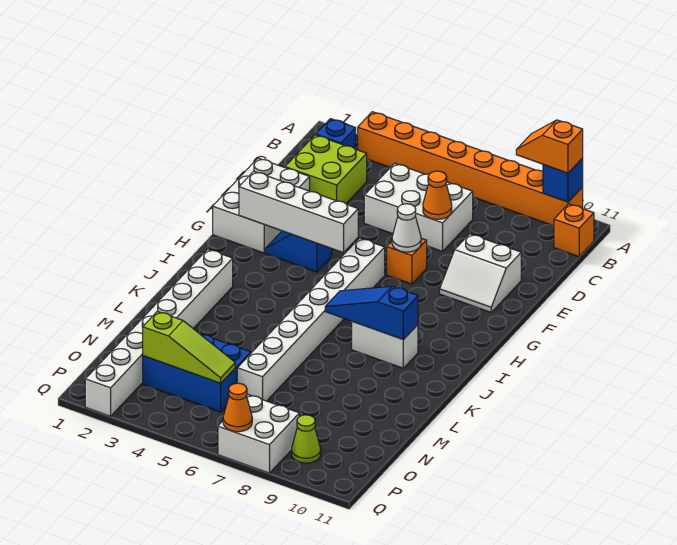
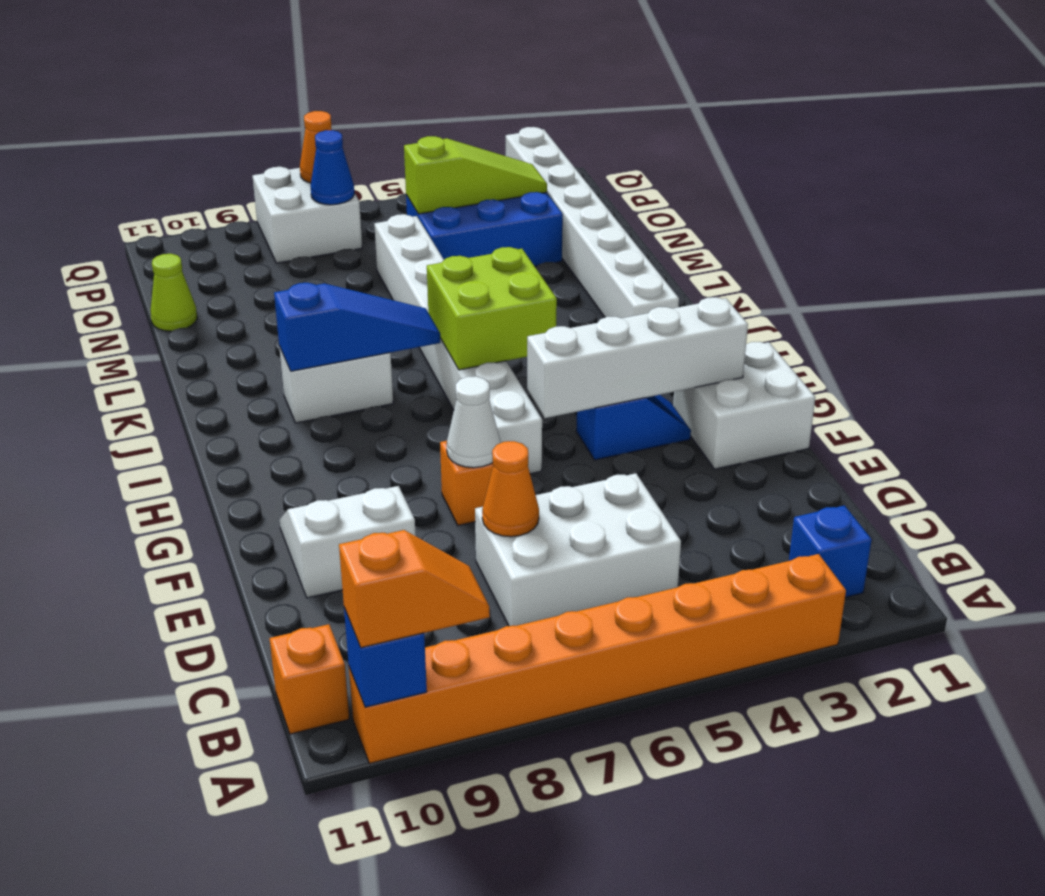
lime 2x2 brick [285,135,367,203] -> lime 2x2 brick moved to [427,247,557,370]
white 2x3 brick [213,158,310,253] -> white 2x2 brick [673,342,815,469]
lime 1x3 slope [143,311,235,383] -> lime 1x3 slope turned to [404,136,547,214]
none -> blue 1x1 cone [310,130,354,205]
lime 1x1 cone [292,415,321,463] -> lime 1x1 cone moved to [150,254,197,331]

